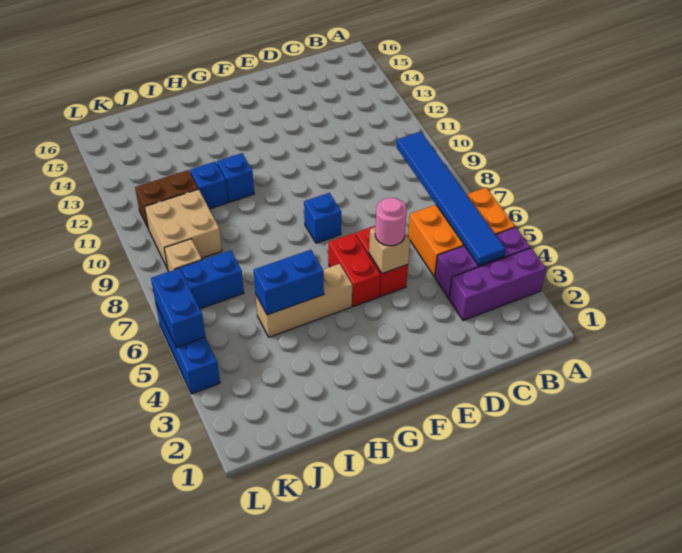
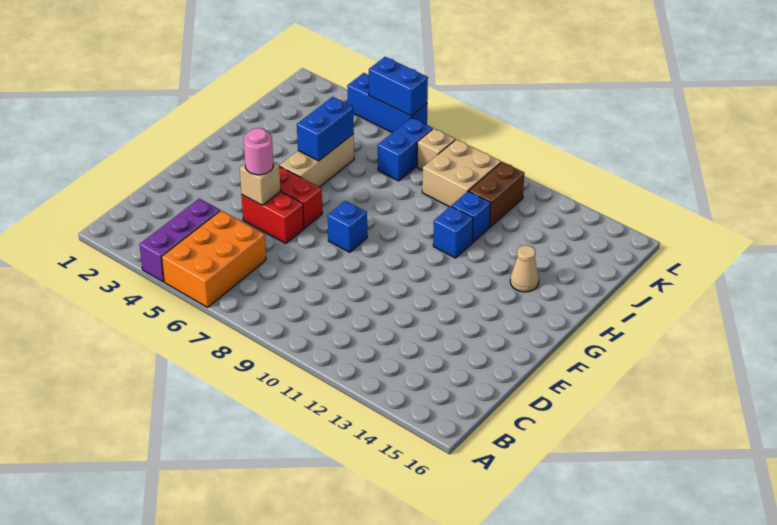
purple 1x3 brick [449,248,546,320] -> none
blue 1x6 tile [396,132,505,266] -> none
none -> tan 1x1 cone [510,245,539,292]

